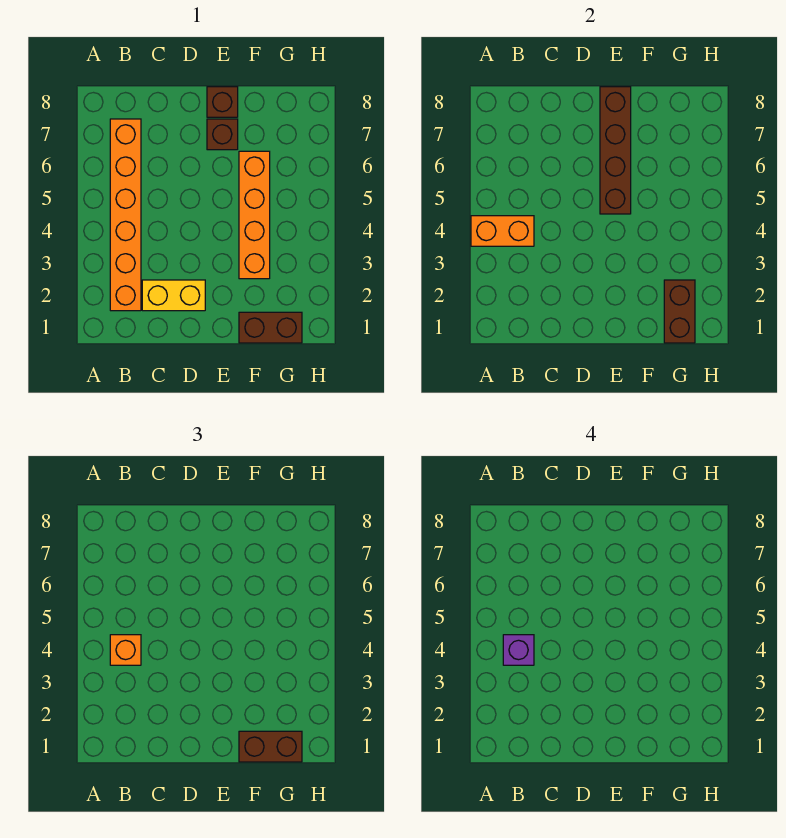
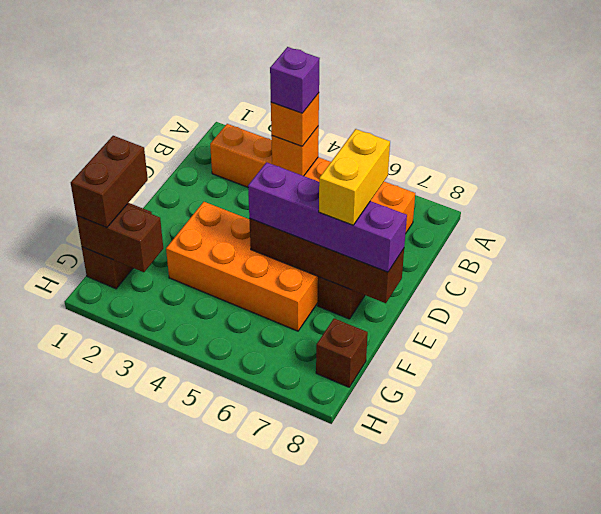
orange 1x2 brick [471,216,534,246] -> orange 1x1 brick [271,126,319,176]
yellow 1x2 brick [142,280,205,311] -> yellow 1x2 brick moved to [319,129,390,225]
none -> purple 1x4 brick [248,162,407,272]
brown 1x1 brick [207,87,238,117] -> brown 1x1 brick moved to [316,318,368,387]
orange 1x4 brick [239,151,270,279] -> orange 2x4 brick [166,202,318,331]

